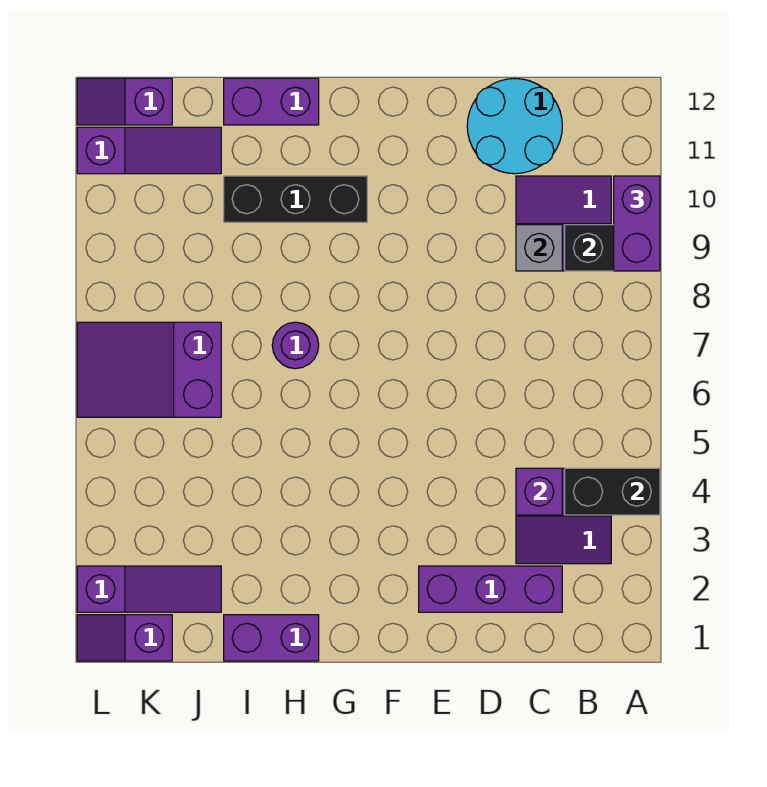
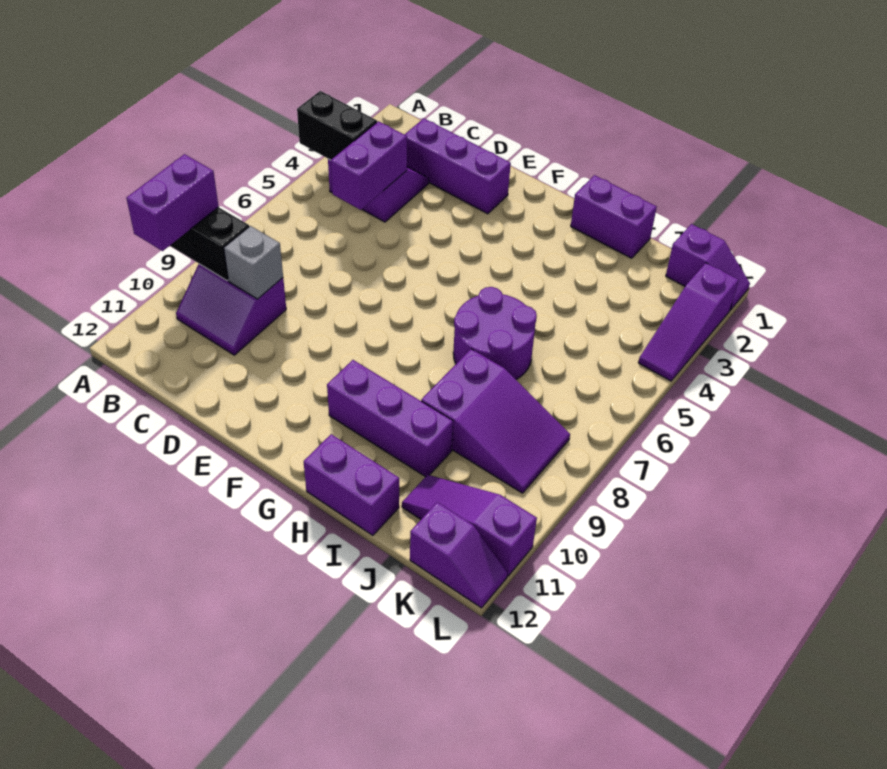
purple 1x1 brick [516,468,562,515] -> purple 1x2 brick [331,121,407,210]
cyan 2x2 round brick [467,79,562,174] -> none
black 1x3 brick [224,176,367,222] -> purple 1x3 brick [327,360,453,477]
purple 1x1 round brick [272,322,319,369] -> purple 2x2 round brick [453,287,537,379]
purple 1x3 slope [77,566,221,612] -> purple 1x3 slope turned to [638,263,739,381]
purple 2x3 slope [77,322,221,417] -> purple 2x3 slope moved to [421,349,570,493]

